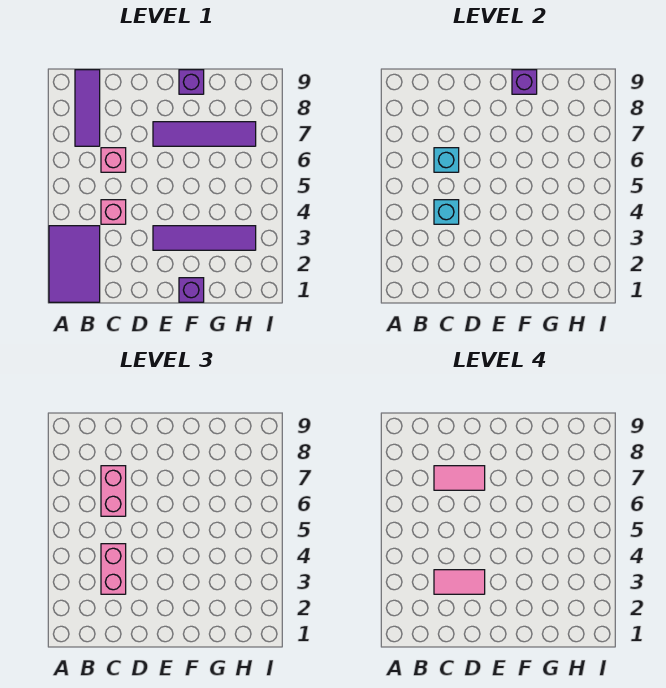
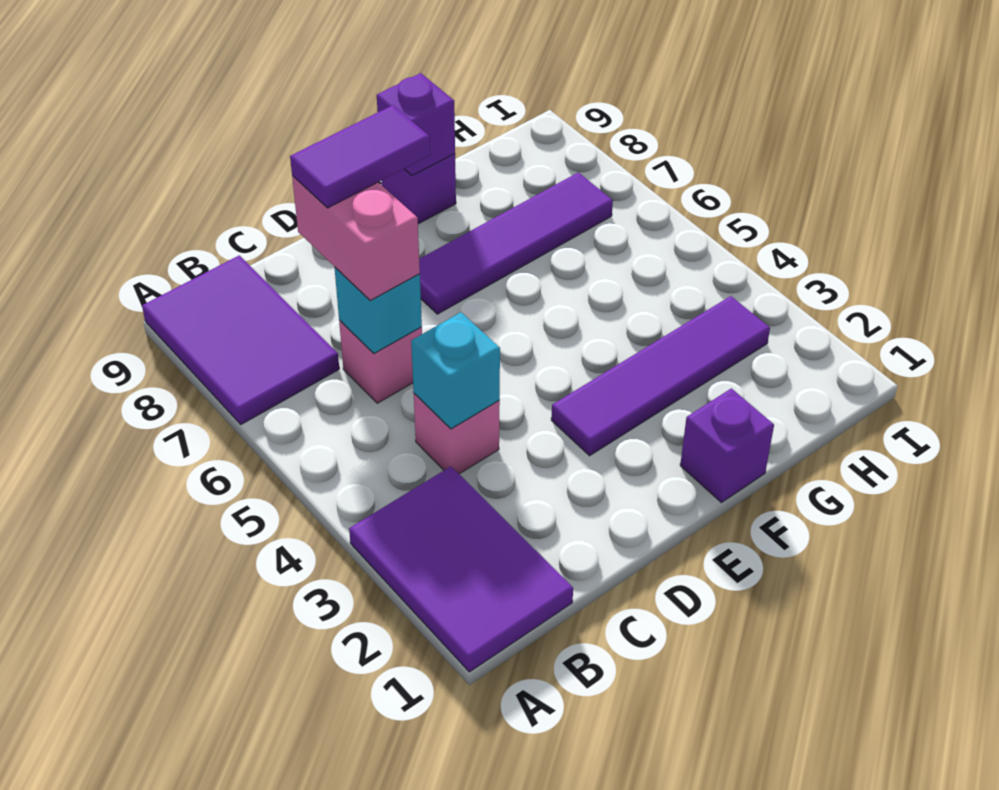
purple 1x3 tile [75,70,100,146] -> purple 2x3 tile [142,255,339,424]
pink 1x2 brick [101,544,126,594] -> none
pink 1x2 tile [434,570,485,594] -> none
pink 1x2 tile [434,466,485,490] -> purple 1x2 tile [290,105,430,208]

